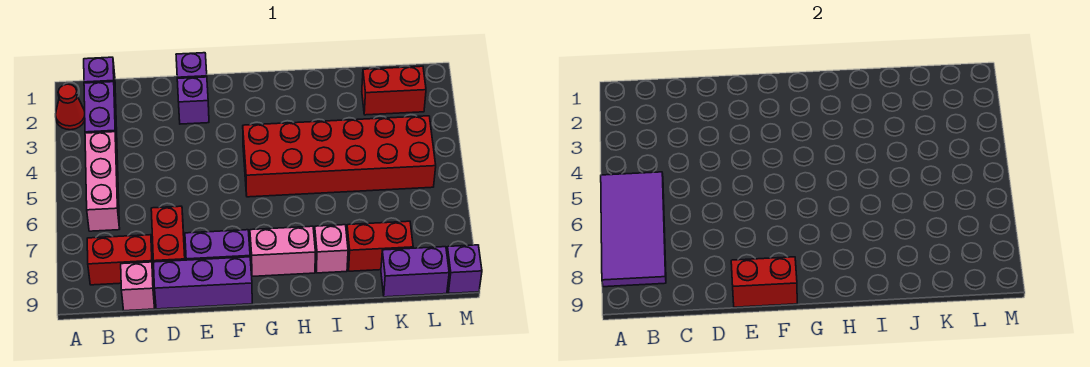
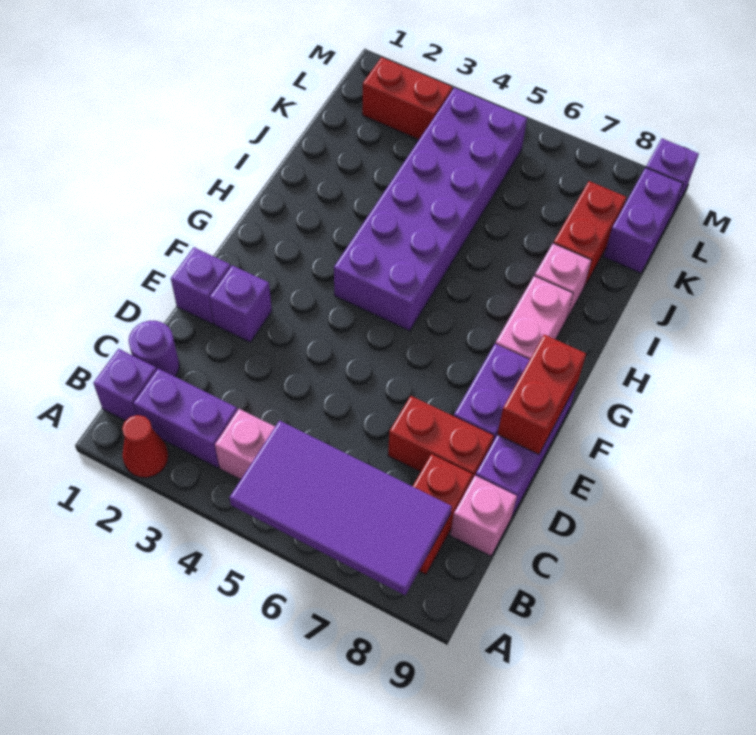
none -> purple 1x1 round brick [129,321,179,376]
red 2x6 brick [243,116,436,197] -> purple 2x6 brick [334,88,527,331]
red 1x2 brick [362,66,426,115] -> red 1x2 brick turned to [362,57,452,140]

